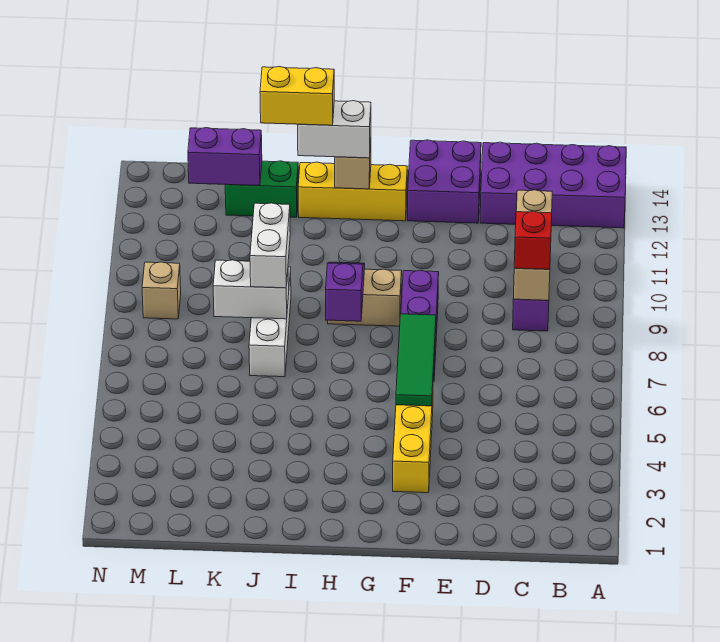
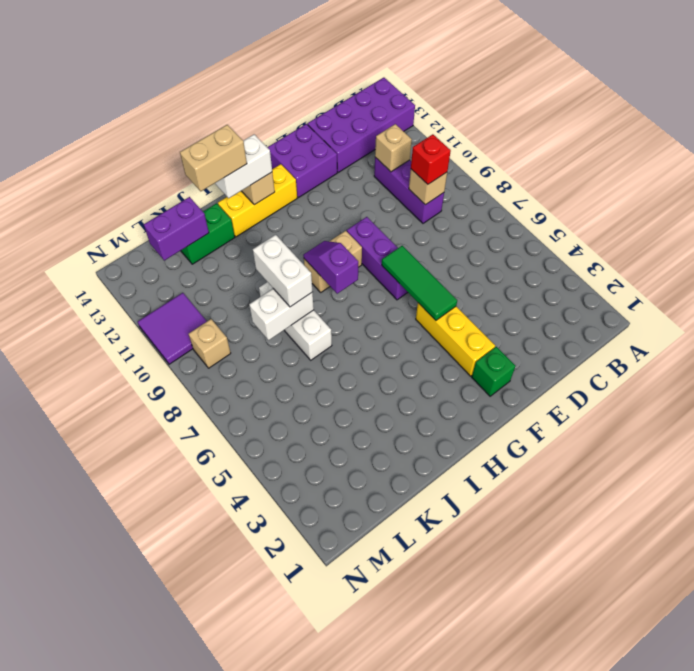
none -> green 1x1 brick [472,347,515,396]
yellow 1x2 brick [260,67,334,125] -> tan 1x2 brick [180,125,247,191]
none -> purple 2x2 tile [138,293,207,364]

